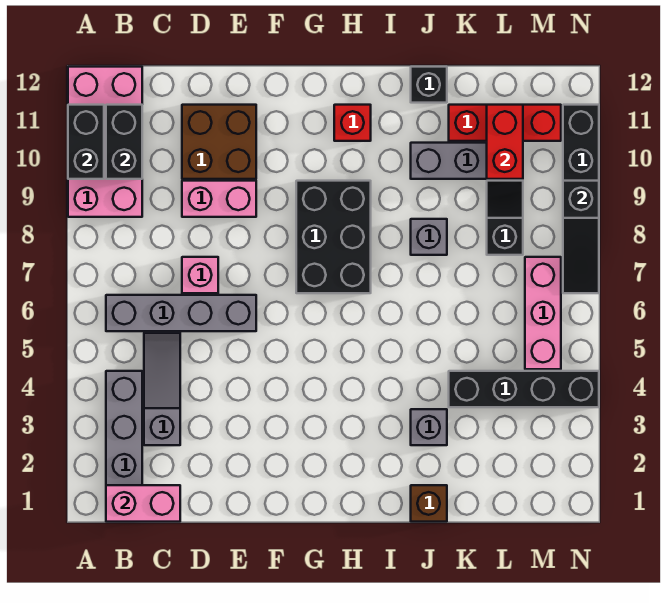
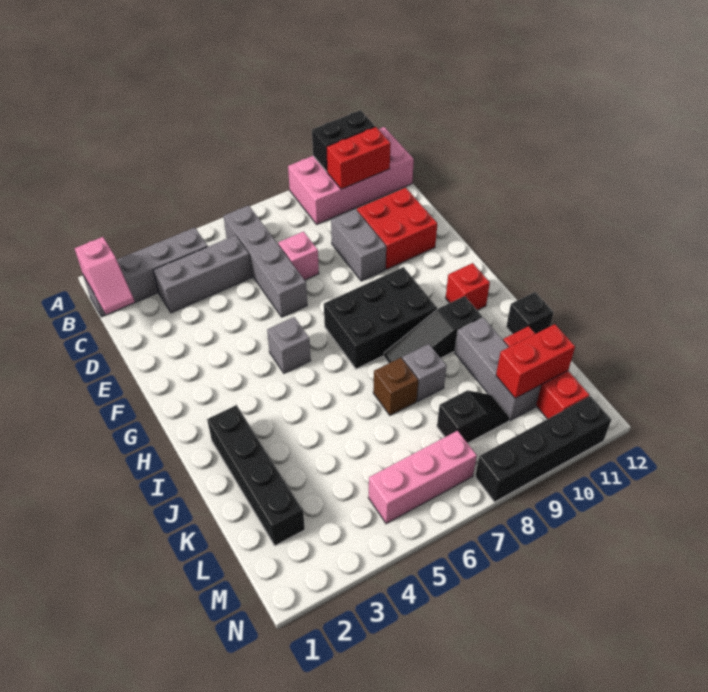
pink 1x2 brick [106,485,180,522] -> pink 1x2 slope [75,237,134,314]
black 1x2 brick [106,105,142,179] -> red 1x2 brick [326,127,391,189]
grey 1x3 slope [144,333,180,445] -> grey 1x3 brick [153,235,252,313]
pink 1x2 brick [182,181,256,217] -> grey 1x2 brick [331,209,386,281]
brown 2x2 brick [182,105,256,179] -> red 2x2 brick [357,188,437,269]
brown 1x1 brick [411,485,447,522] -> brown 1x1 brick moved to [373,358,418,415]
grey 1x1 brick [411,409,447,445] -> grey 1x1 brick moved to [267,317,311,373]
black 1x4 brick [449,371,599,407] -> black 1x4 brick moved to [207,405,305,546]
black 1x3 slope [563,181,599,293] -> black 1x3 slope moved to [384,296,482,363]

